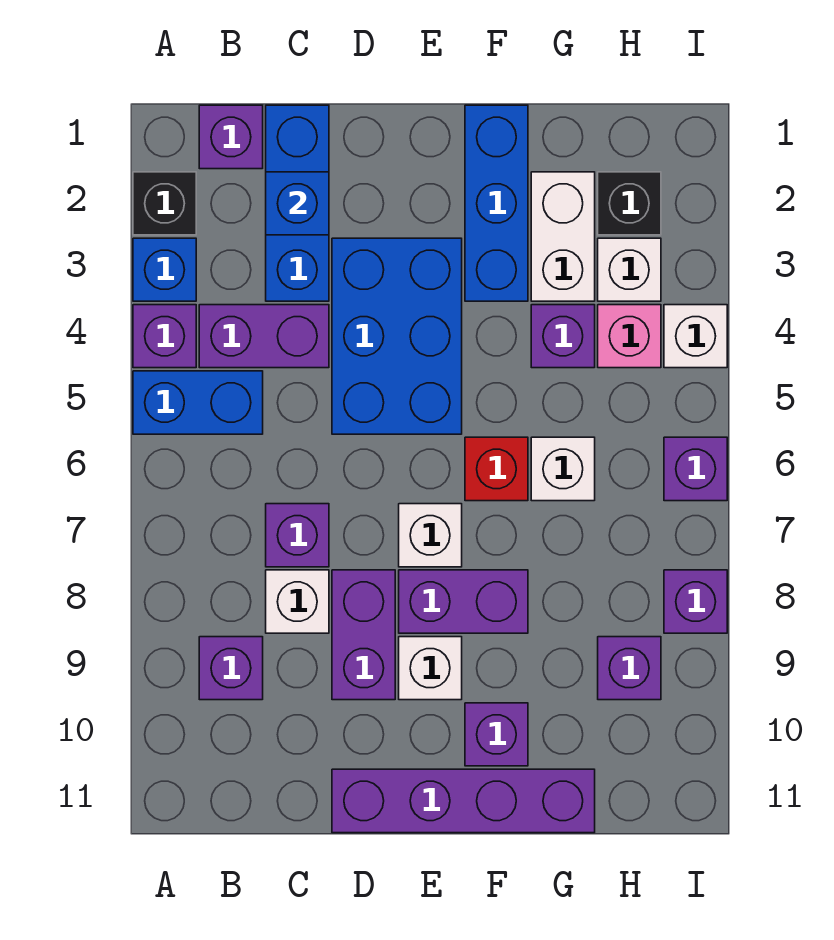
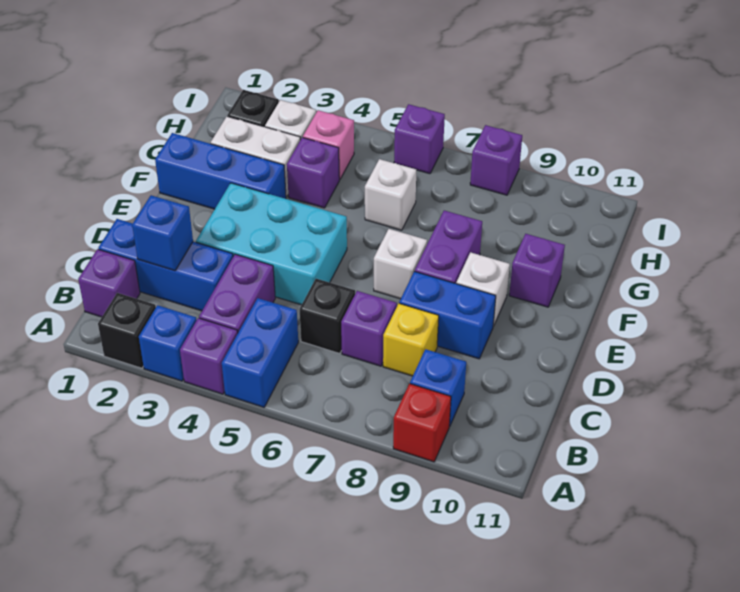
purple 1x1 brick [199,637,263,700] -> blue 1x1 brick [410,349,466,427]
none -> black 1x1 brick [300,279,355,354]
white 1x1 brick [266,570,329,633] -> yellow 1x1 brick [383,303,439,376]
blue 2x3 brick [332,238,462,434] -> cyan 2x3 brick [196,183,347,305]
purple 1x2 brick [332,570,395,700] -> blue 1x2 brick [399,271,496,359]
purple 1x4 brick [332,769,595,833] -> none
red 1x1 brick [465,437,528,501] -> red 1x1 brick moved to [393,384,451,462]
purple 1x1 brick [598,637,661,700] -> none
white 1x1 brick [664,305,727,368] -> none

